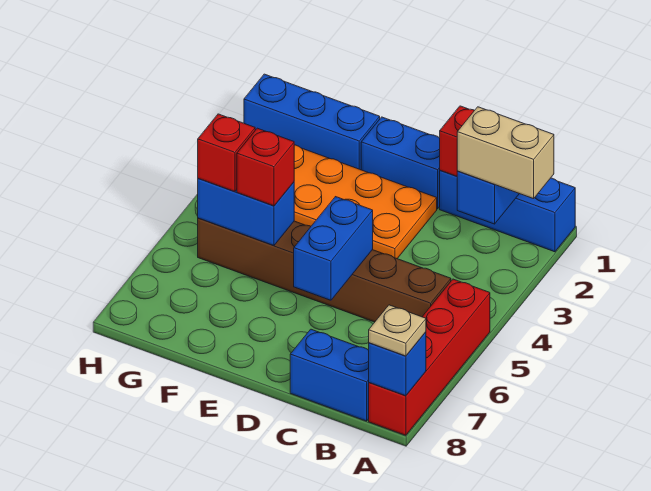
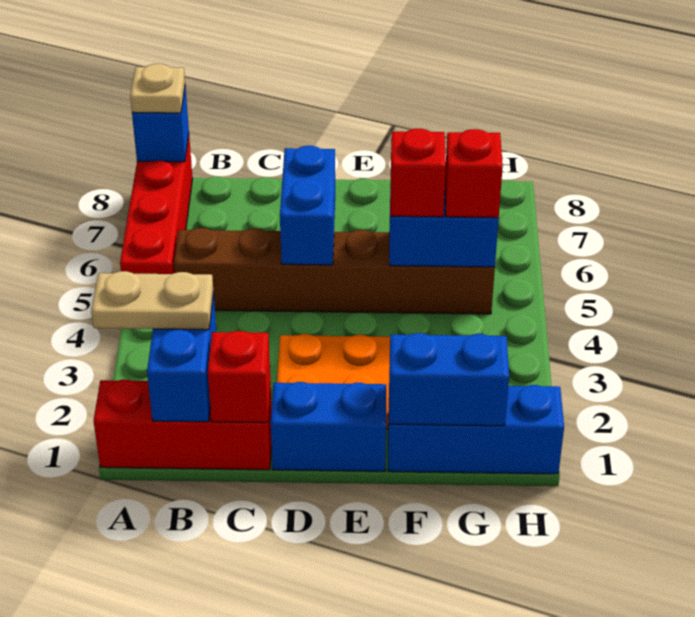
blue 1x3 brick [440,170,575,252] -> red 1x3 brick [94,380,272,470]
tan 1x2 brick [457,107,554,199] -> tan 1x2 plate [91,271,213,330]
blue 1x2 brick [290,329,369,421] -> blue 1x2 brick moved to [389,333,509,426]

